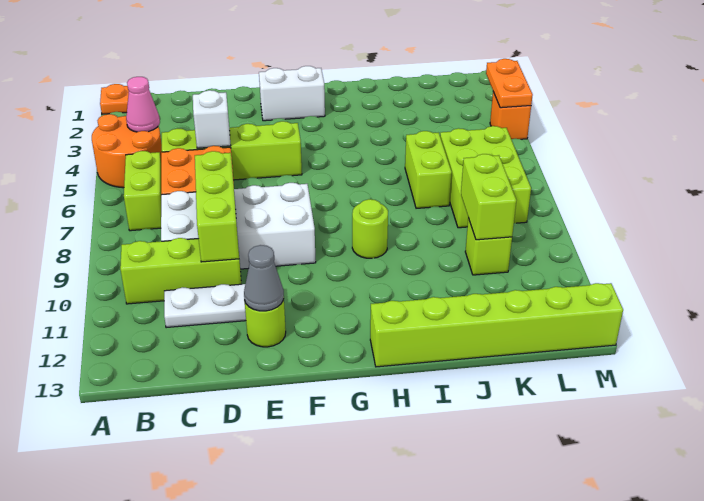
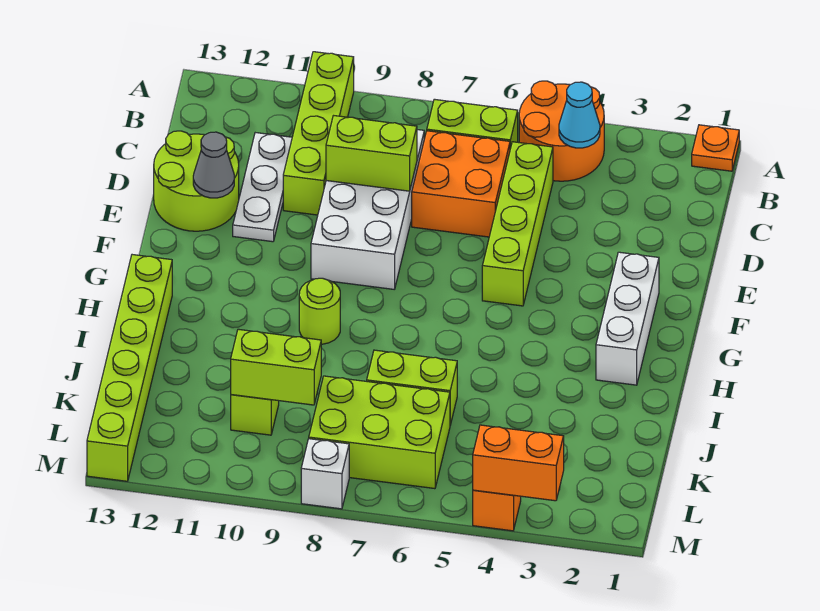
pink 1x1 cone [126,77,160,132] -> cyan 1x1 cone [559,82,600,148]
lime 1x3 brick [120,238,241,304] -> lime 1x4 brick [283,52,354,215]
white 1x1 brick [193,90,231,148] -> white 1x1 brick moved to [301,439,349,509]
lime 1x3 brick [195,151,239,262] -> lime 1x2 brick [326,116,417,191]
lime 1x1 round brick [244,299,286,347] -> lime 2x2 round brick [154,131,239,231]
white 1x2 brick [259,66,325,121] -> white 1x3 brick [596,252,659,385]
orange 1x2 plate [486,59,533,108] -> orange 1x2 brick [473,425,564,501]

